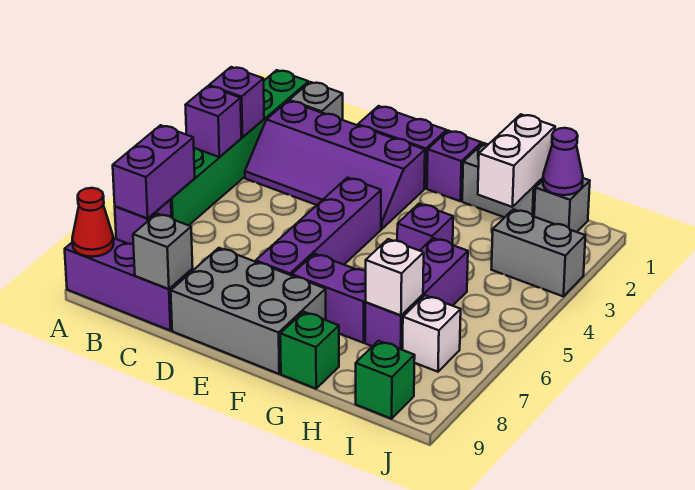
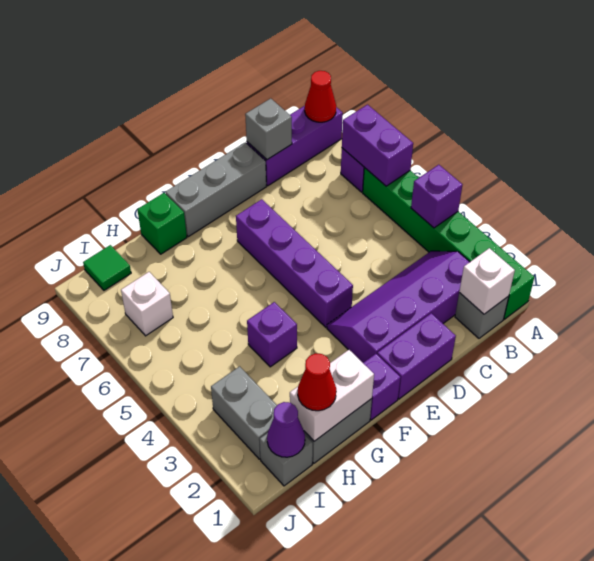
purple 1x1 brick [209,67,264,137] -> none
grey 2x3 brick [171,248,326,374] -> grey 1x3 brick [166,142,266,237]
purple 1x2 brick [292,254,366,343] -> none
white 1x2 brick [478,114,555,207] -> white 1x2 brick turned to [290,350,374,441]
none -> red 1x1 cone [298,353,336,411]
purple 1x3 brick [365,238,468,350] -> none
white 1x1 brick [365,239,424,315] -> white 1x1 brick moved to [459,248,515,314]
grey 1x2 brick [491,209,585,296] -> grey 1x2 brick turned to [211,366,277,459]
green 1x1 brick [356,341,415,419] -> green 1x1 tile [83,245,131,290]

